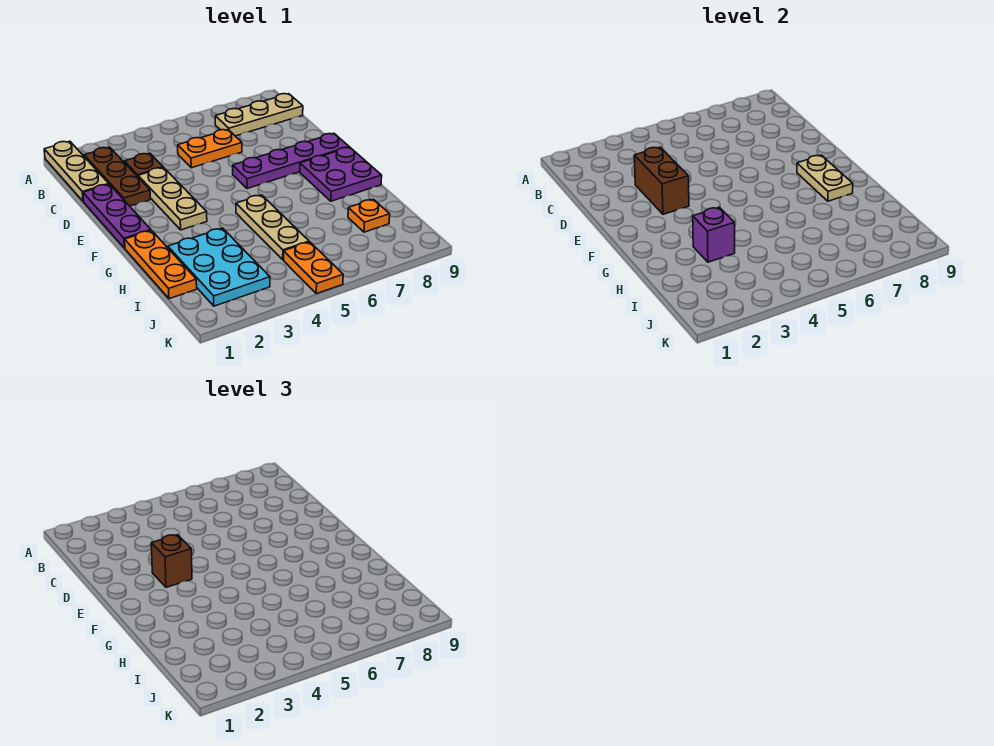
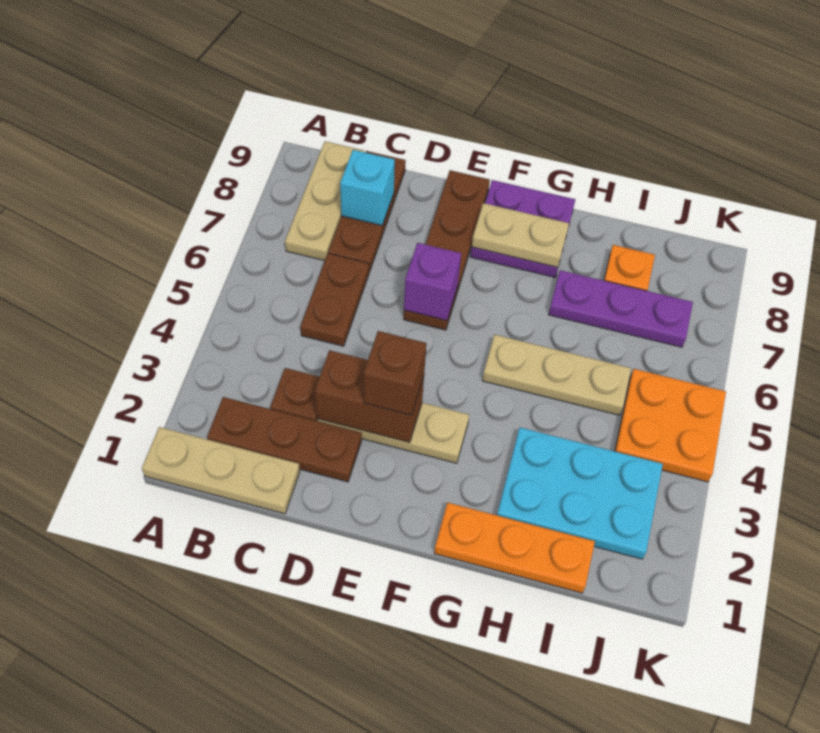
orange 1x2 plate [178,130,242,168] -> brown 1x2 plate [300,254,369,346]
none -> brown 1x3 plate [328,151,406,272]
none -> cyan 1x1 brick [340,150,395,226]
purple 1x3 plate [83,184,151,248] -> purple 1x3 plate moved to [548,270,693,347]
purple 1x4 plate [233,133,349,189] -> brown 1x4 plate [404,170,490,330]
purple 1x1 brick [693,207,735,262] -> purple 1x1 brick moved to [404,243,461,320]
orange 1x2 plate [284,242,343,294] -> orange 2x2 plate [615,369,726,482]

